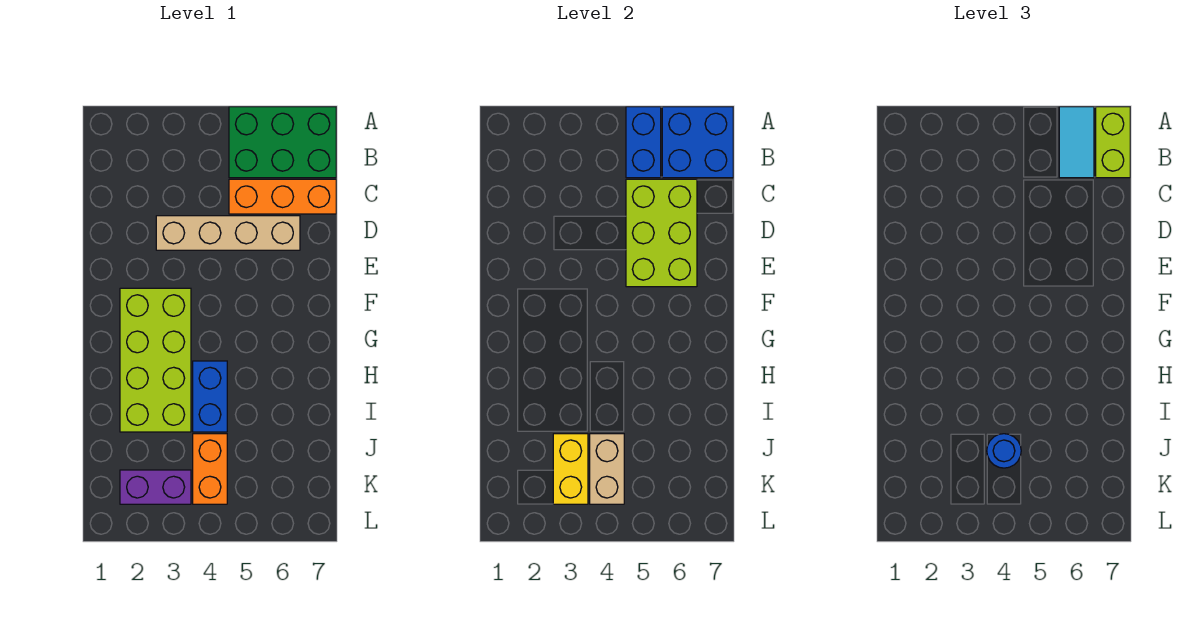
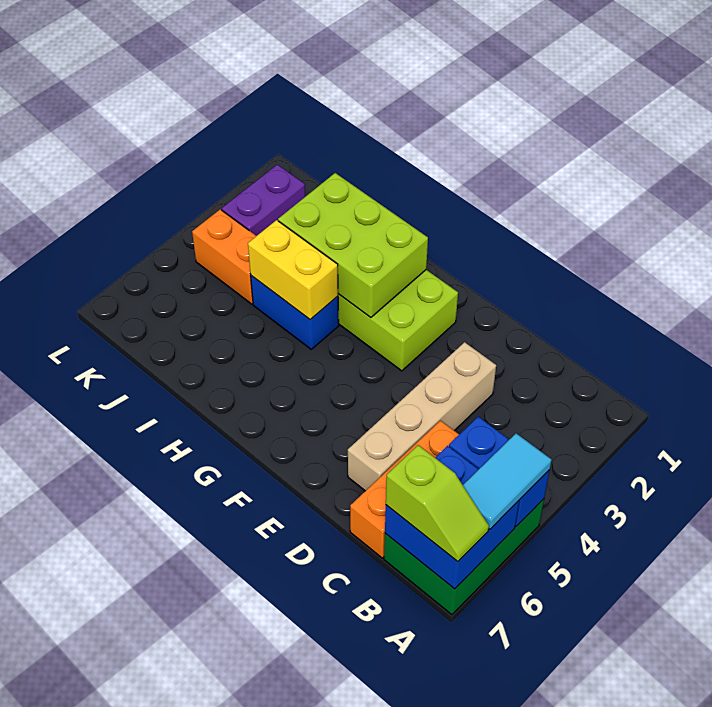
cyan 1x2 tile [1059,107,1094,178] -> cyan 1x2 tile turned to [463,433,552,529]
lime 1x2 brick [1096,107,1130,178] -> lime 1x2 slope [386,445,489,562]
lime 2x3 brick [626,179,697,287] -> lime 2x3 brick moved to [278,173,428,317]
yellow 1x2 brick [553,434,588,504] -> yellow 1x2 brick moved to [248,220,338,319]
tan 1x2 brick [590,434,624,504] -> none
blue 1x1 round brick [987,434,1021,468] -> none

